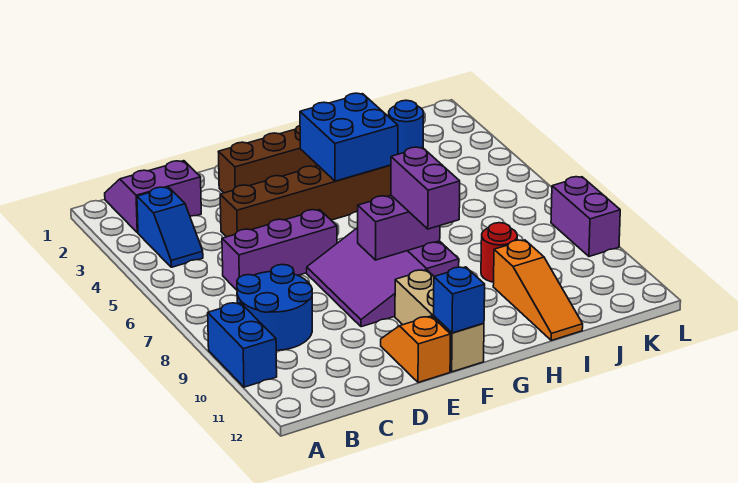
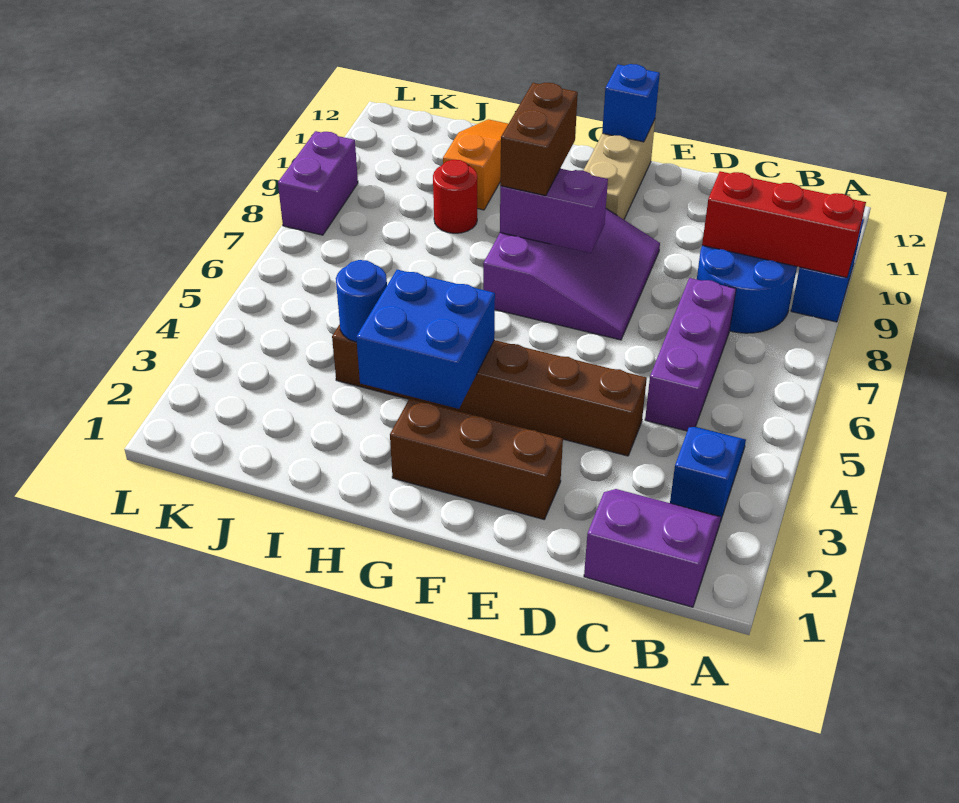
none -> red 1x3 brick [702,171,866,278]
purple 2x2 slope [105,161,201,233] -> purple 2x2 slope turned to [584,489,721,607]
purple 1x3 brick [222,210,337,290] -> purple 1x3 brick turned to [645,278,736,431]
orange 1x2 slope [381,316,451,382] -> none
purple 1x2 brick [391,147,460,229] -> brown 1x2 brick [500,83,578,196]

